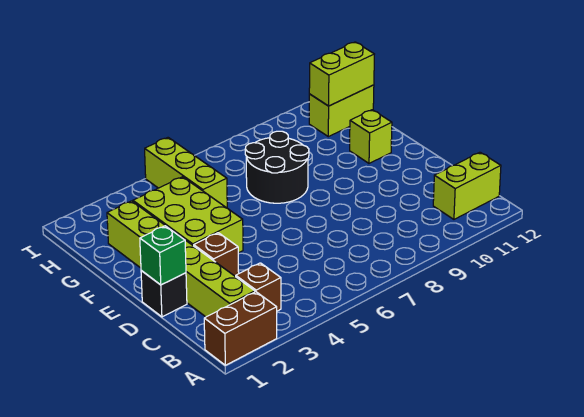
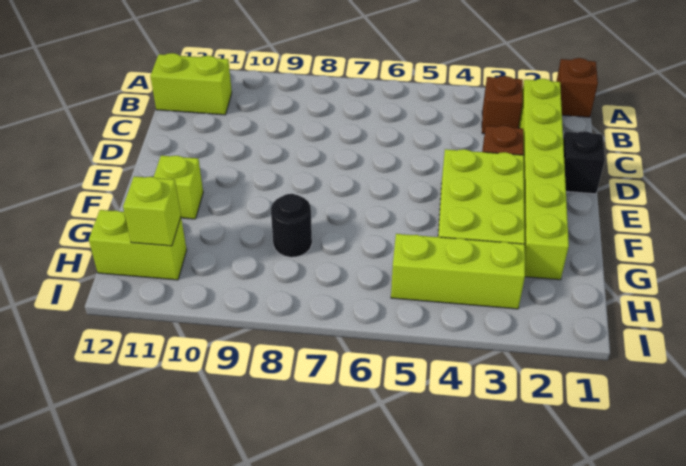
brown 1x2 brick [204,292,277,365] -> brown 1x1 brick [556,58,598,117]
green 1x1 brick [140,226,186,285] -> none
black 2x2 round brick [245,131,309,203] -> black 1x1 round brick [271,194,312,257]
lime 1x3 brick [145,138,227,208] -> lime 1x3 brick turned to [391,234,525,309]
lime 1x2 brick [309,42,374,106] -> lime 1x1 brick [123,176,181,246]

